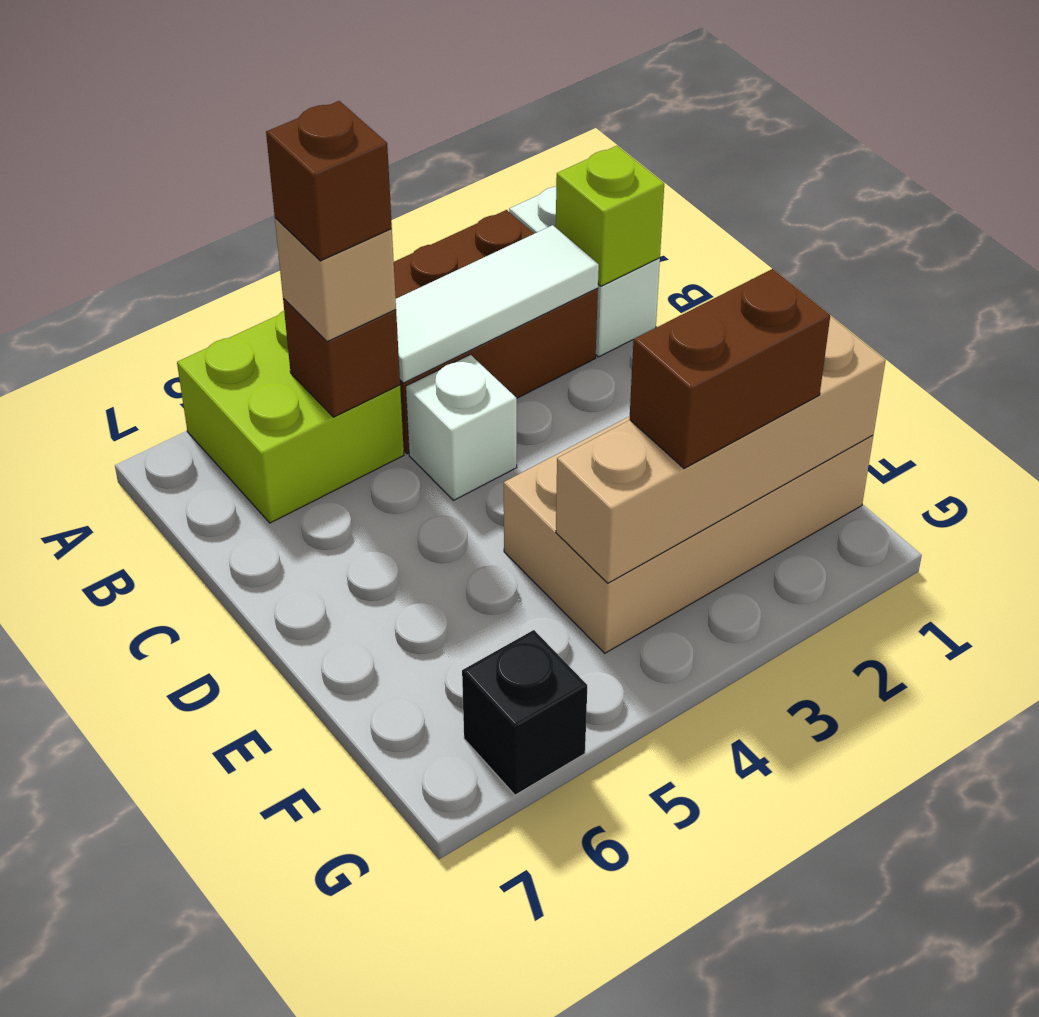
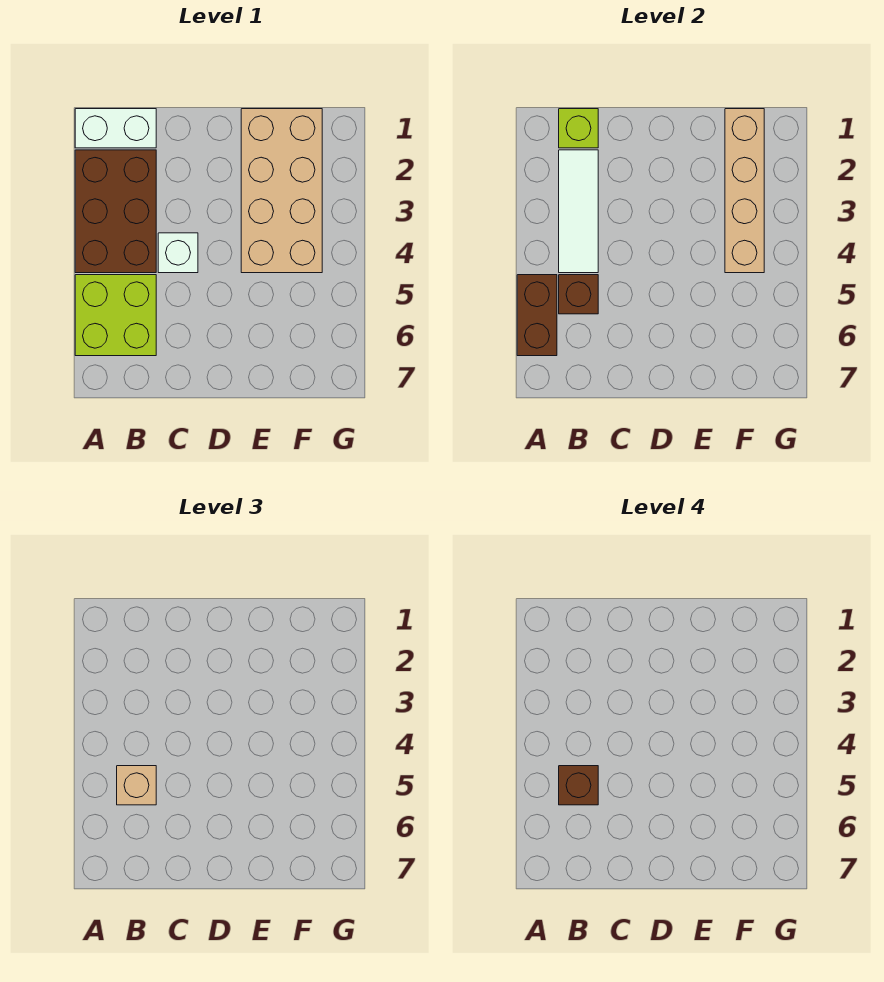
brown 1x2 brick [630,269,830,469] -> brown 1x2 brick moved to [517,275,557,356]
black 1x1 brick [462,630,587,795] -> none

